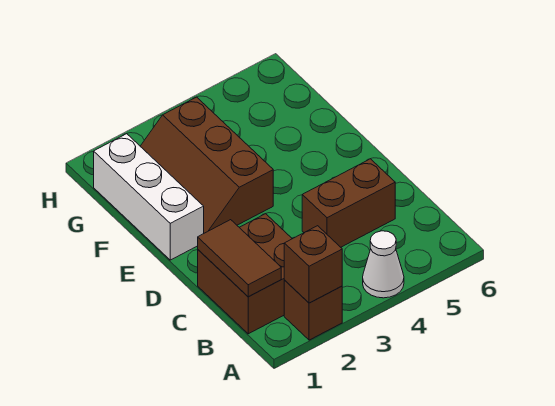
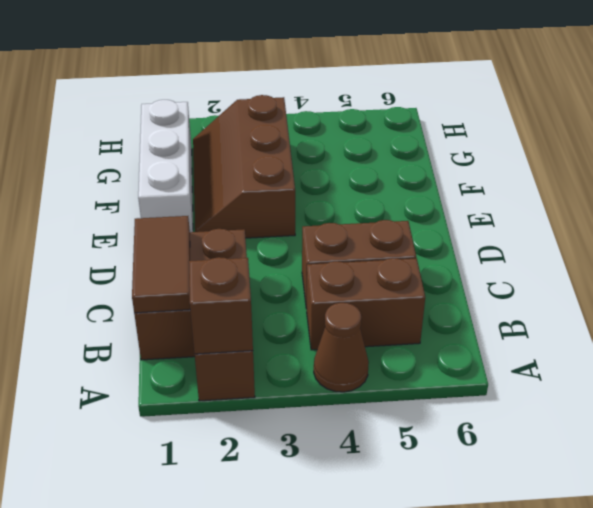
white 1x1 cone [363,231,404,298] -> brown 1x1 cone [314,303,369,392]
none -> brown 1x2 brick [307,258,425,350]

